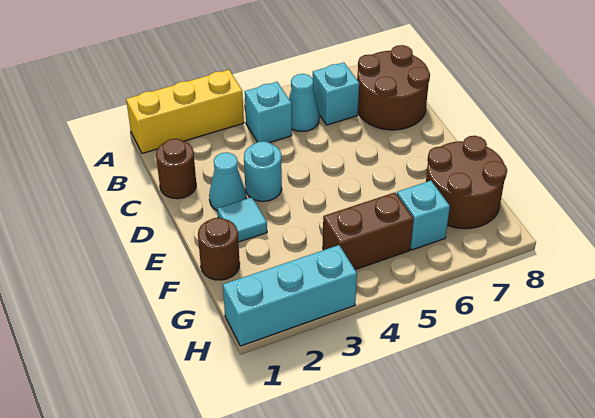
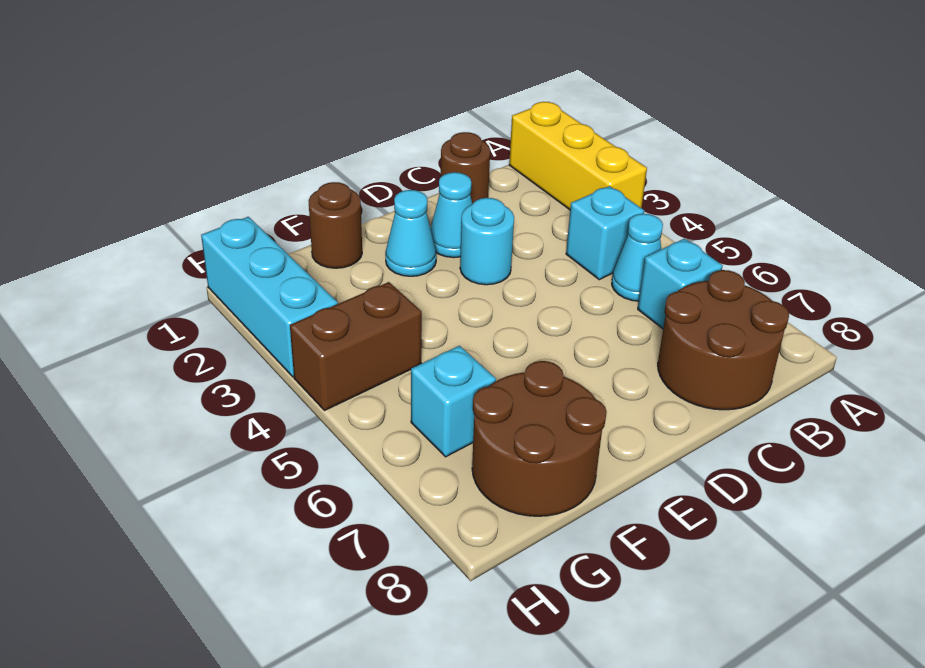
cyan 1x1 tile [217,197,267,242] -> cyan 1x1 cone [385,190,436,276]
brown 1x2 brick [323,193,413,270] -> brown 1x2 brick turned to [290,282,422,411]

